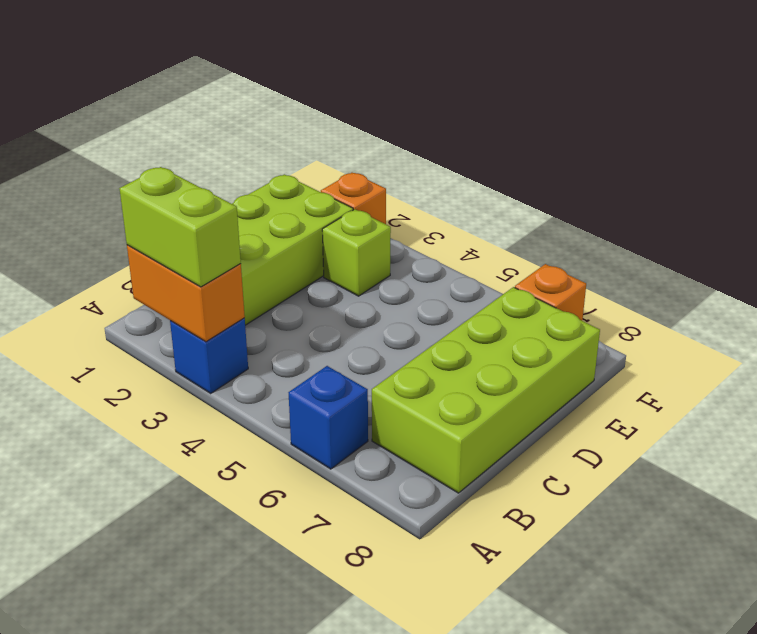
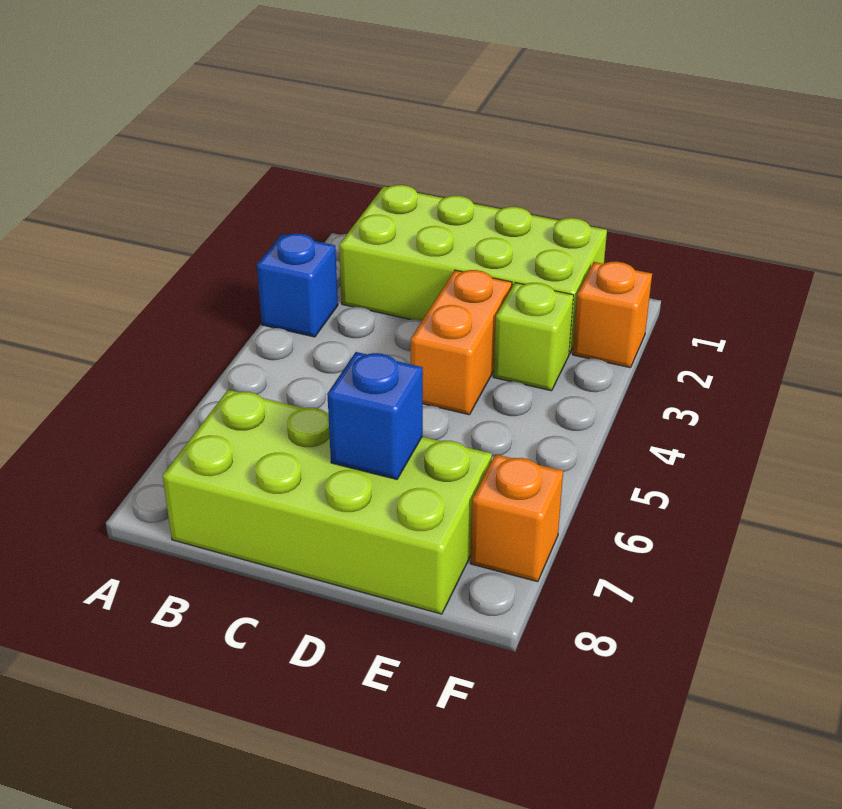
orange 1x2 brick [127,245,245,342] -> orange 1x2 brick moved to [411,270,512,415]
lime 1x2 brick [119,167,241,287] -> none
blue 1x1 brick [288,366,368,469] -> blue 1x1 brick moved to [327,352,423,479]

